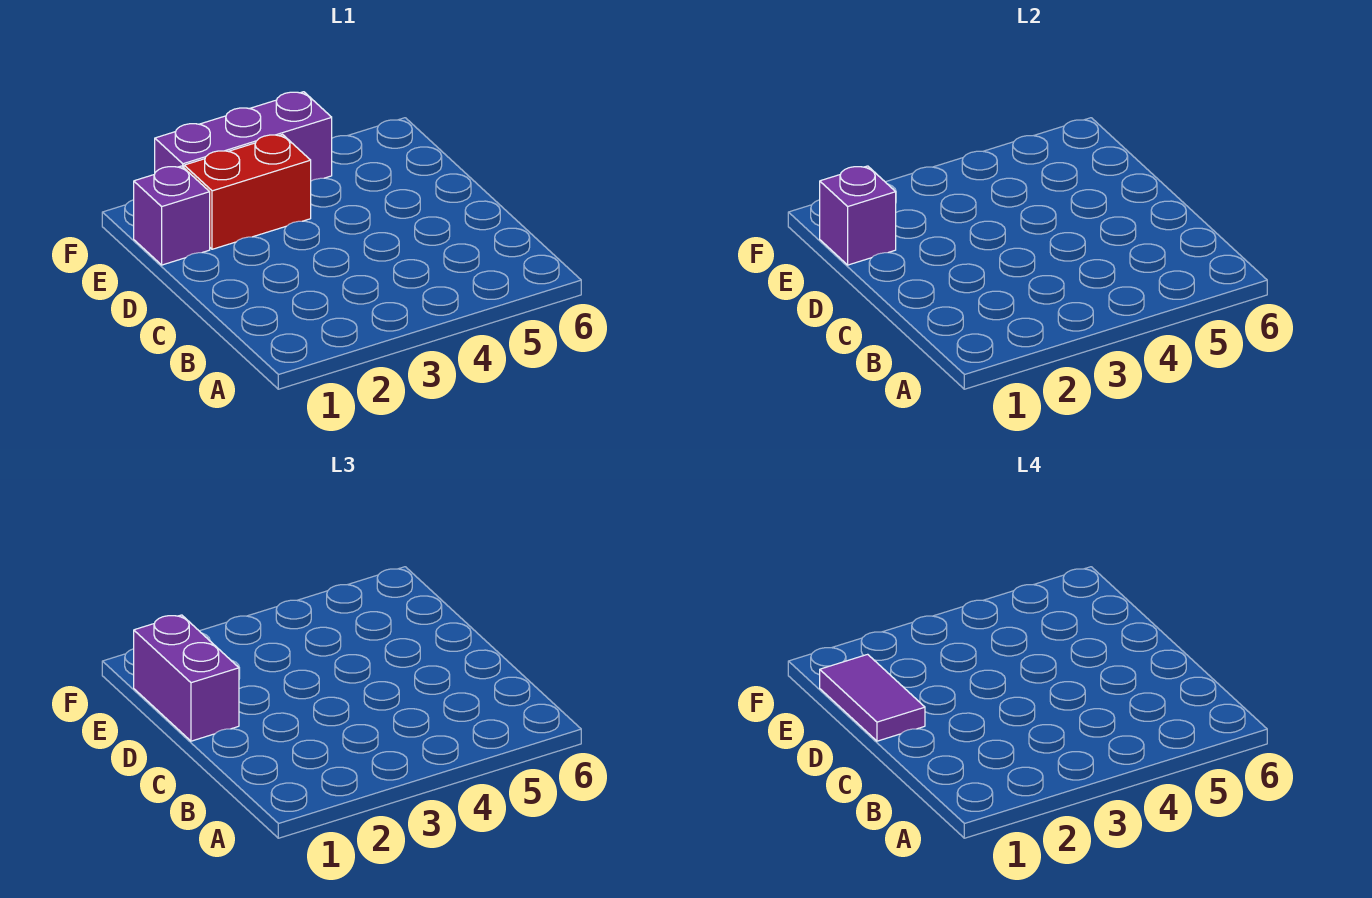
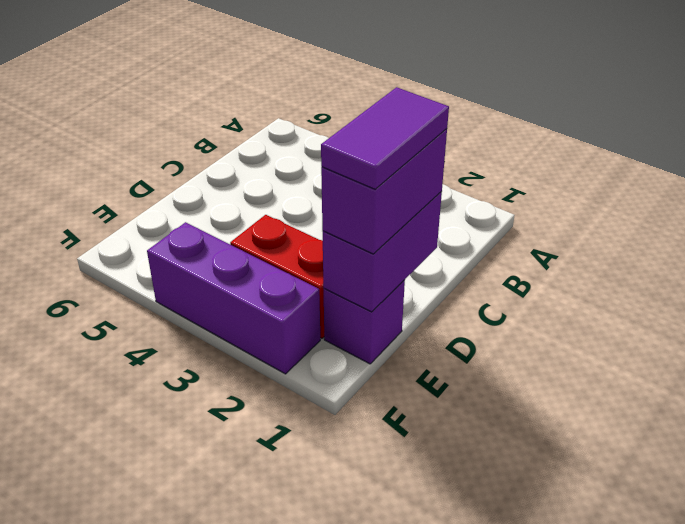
purple 1x1 brick [820,166,896,265] -> purple 1x2 brick [323,192,442,312]

